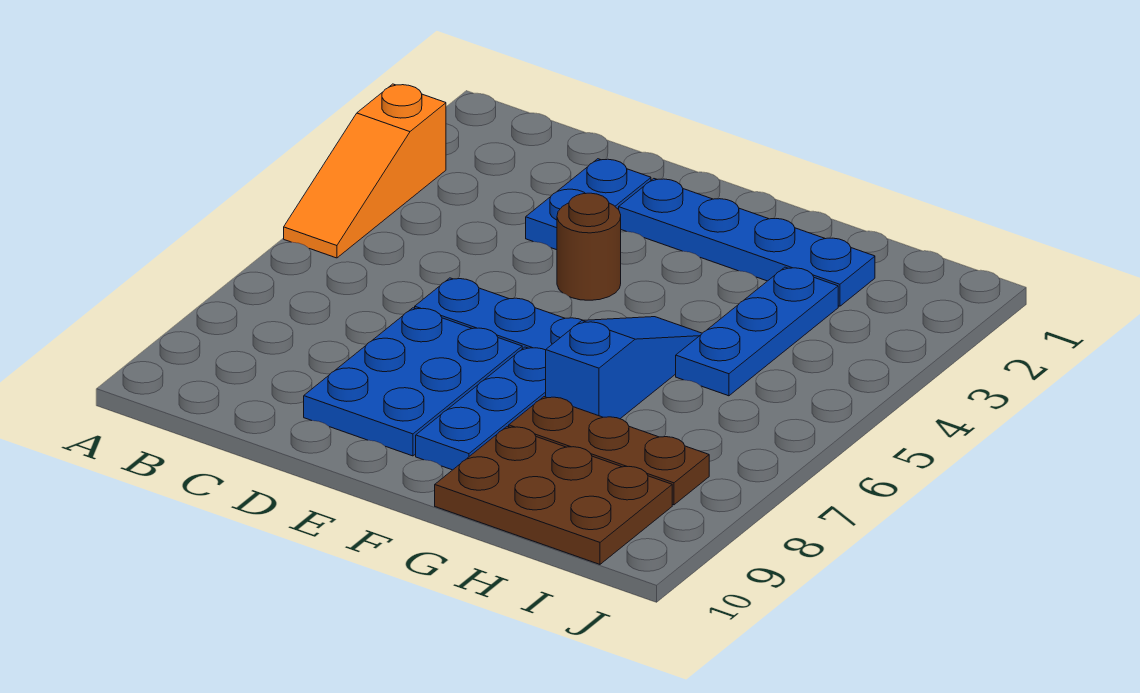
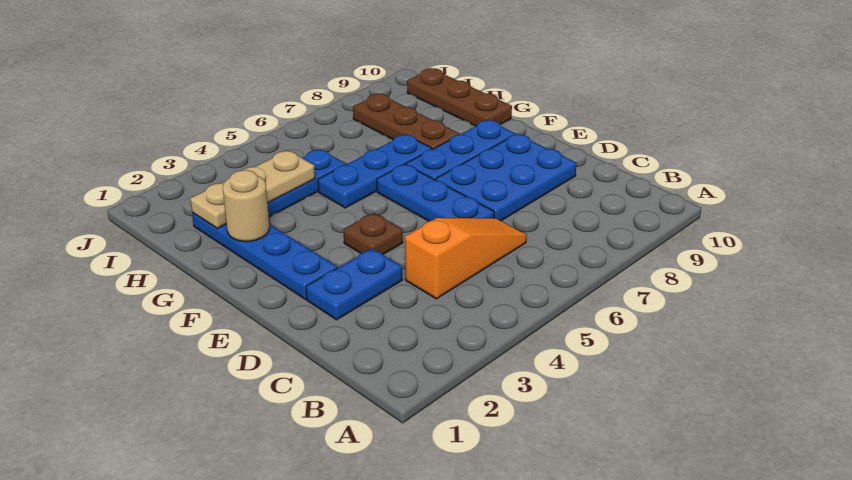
orange 1x3 slope [284,84,446,258] -> orange 1x3 slope moved to [405,218,527,299]
brown 1x1 round brick [557,193,621,300] -> brown 1x1 plate [343,213,403,254]
none -> tan 1x1 round brick [223,170,269,241]
blue 1x3 slope [546,317,702,419] -> blue 1x3 plate [318,135,432,208]
brown 2x3 plate [435,426,672,564] -> brown 1x3 plate [407,68,512,126]
none -> tan 1x3 plate [190,151,315,229]

